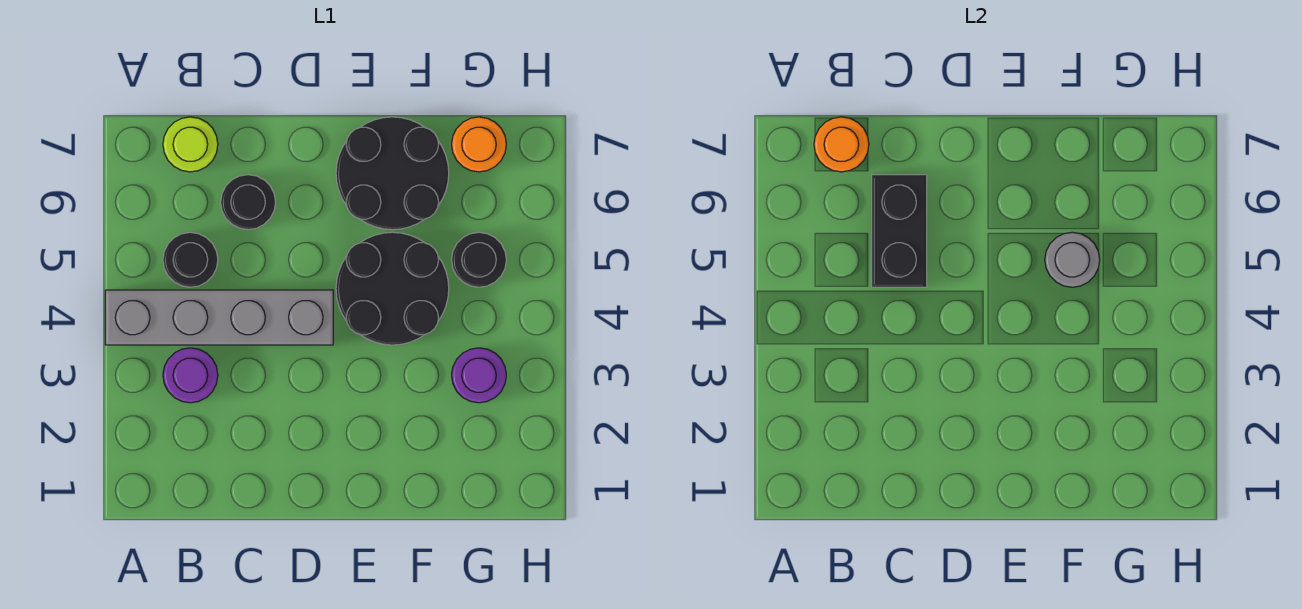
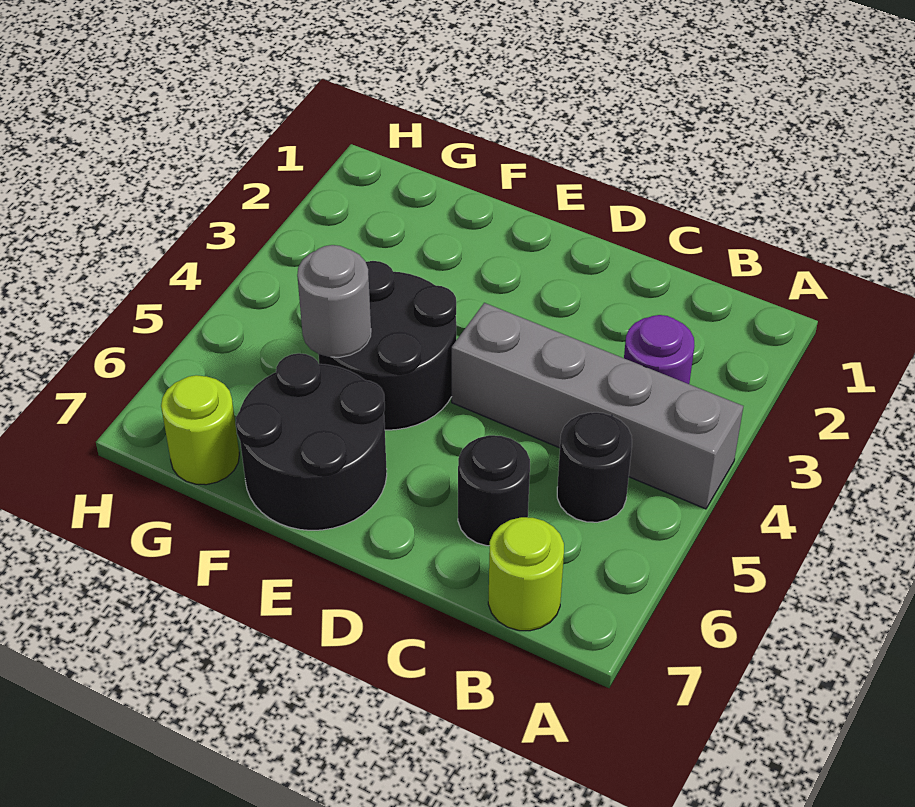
orange 1x1 round brick [814,117,869,172] -> none
black 1x2 brick [872,175,927,287] -> none
purple 1x1 round brick [452,348,506,403] -> none
black 1x1 round brick [452,232,506,287] -> none
orange 1x1 round brick [452,117,506,172] -> lime 1x1 round brick [161,375,239,485]

